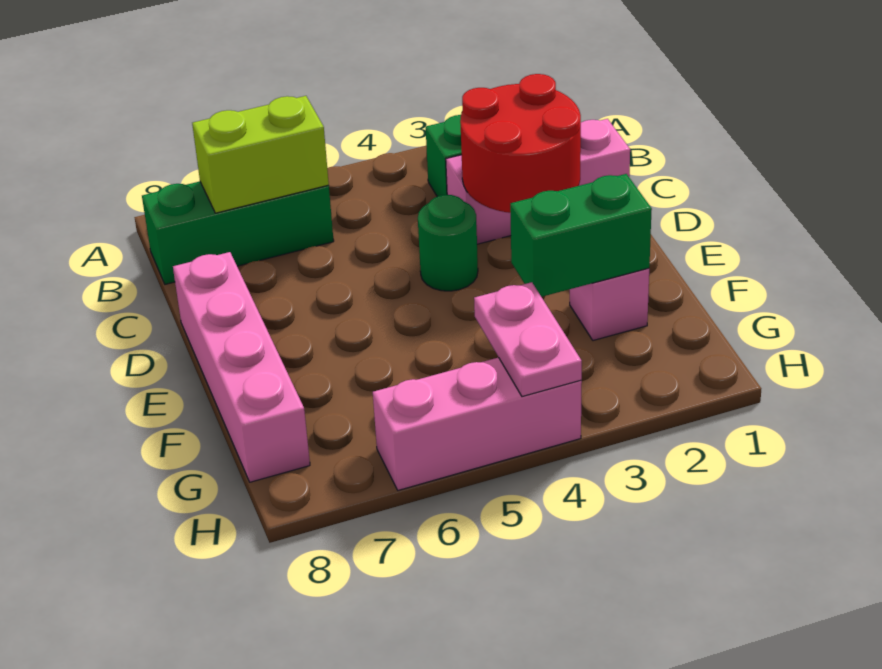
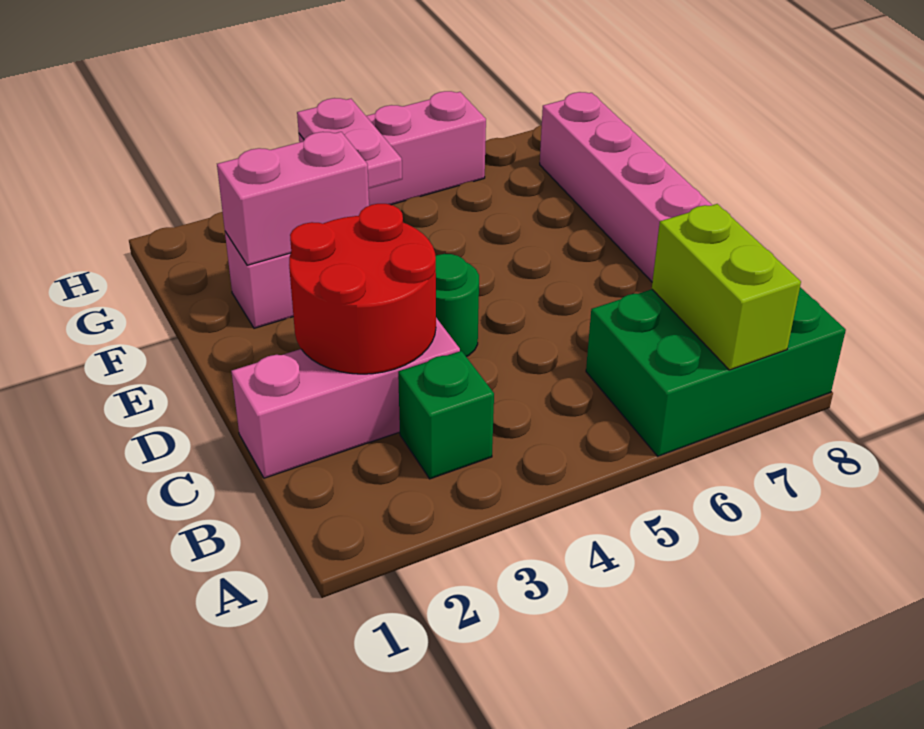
green 1x3 brick [142,181,334,284] -> green 2x3 brick [586,287,846,456]
lime 1x2 brick [192,96,329,213] -> lime 1x2 brick turned to [652,204,801,370]
green 1x2 brick [510,174,652,297] -> pink 1x2 brick [217,132,369,265]

